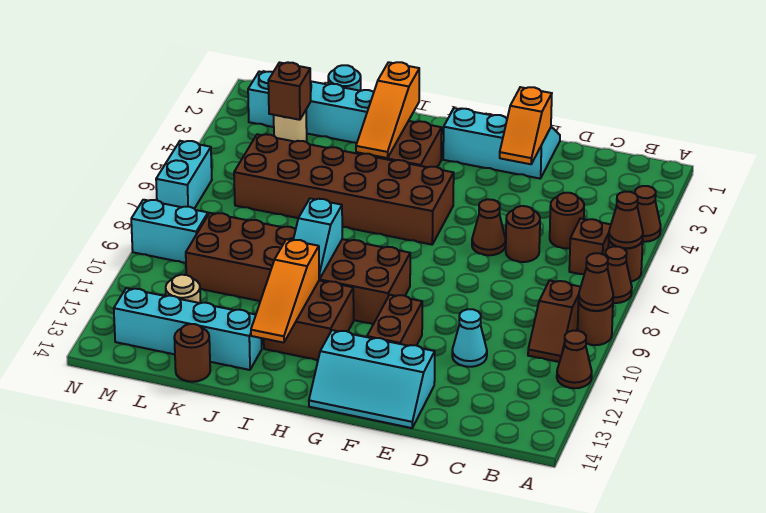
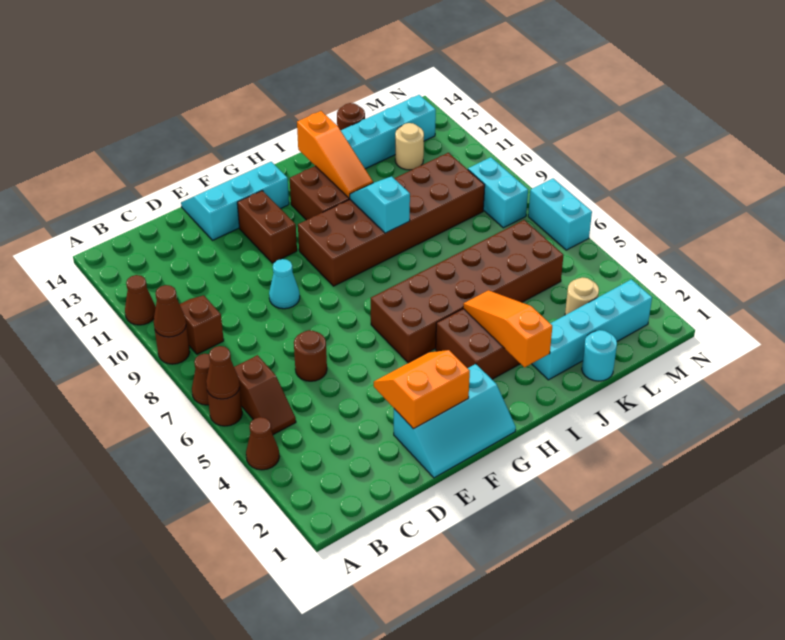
brown 1x1 round brick [550,193,584,249] -> none
cyan 1x1 cone [452,309,487,367] -> cyan 1x1 cone moved to [269,259,300,309]
orange 1x2 slope [500,87,552,164] -> orange 2x2 slope [374,350,470,429]
brown 1x1 cone [472,199,506,255] -> none
orange 1x3 slope [251,239,319,343] -> orange 1x3 slope turned to [297,111,373,198]
brown 1x1 brick [268,62,311,120] -> none
cyan 1x2 brick [131,200,208,263] -> cyan 1x2 brick turned to [468,157,528,228]

